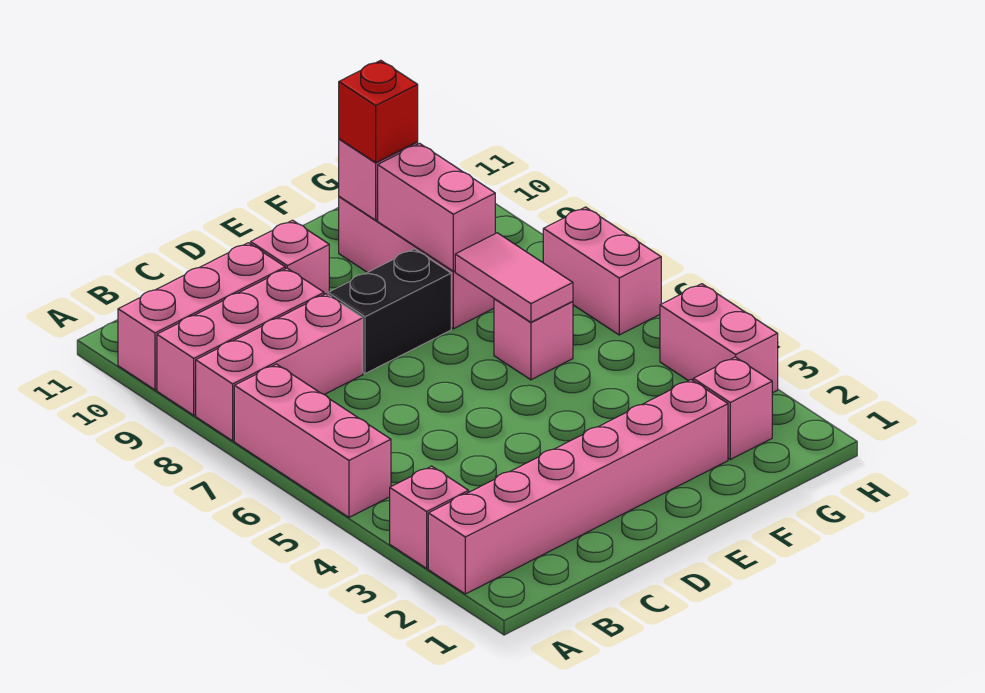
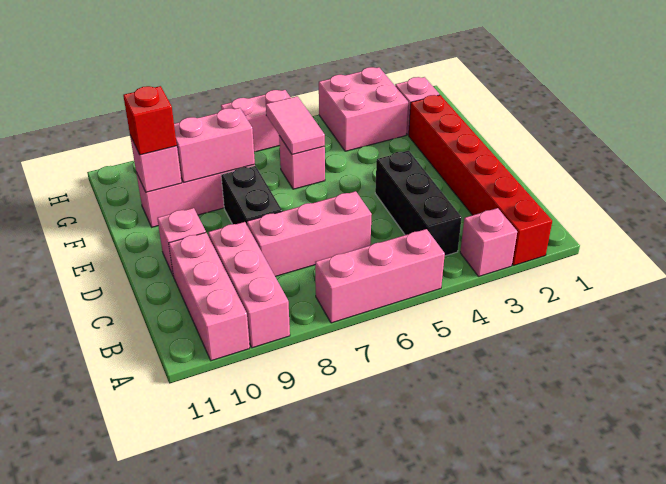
pink 1x6 brick [428,380,728,594] -> red 1x6 brick [409,95,552,266]
pink 1x3 brick [196,294,363,441] -> pink 1x3 brick turned to [247,191,372,277]
none -> black 1x3 brick [375,151,462,256]
pink 1x2 tile [455,233,573,322] -> pink 1x2 tile turned to [266,96,325,155]
pink 1x2 brick [660,284,778,393] -> pink 2x2 brick [319,67,408,151]

